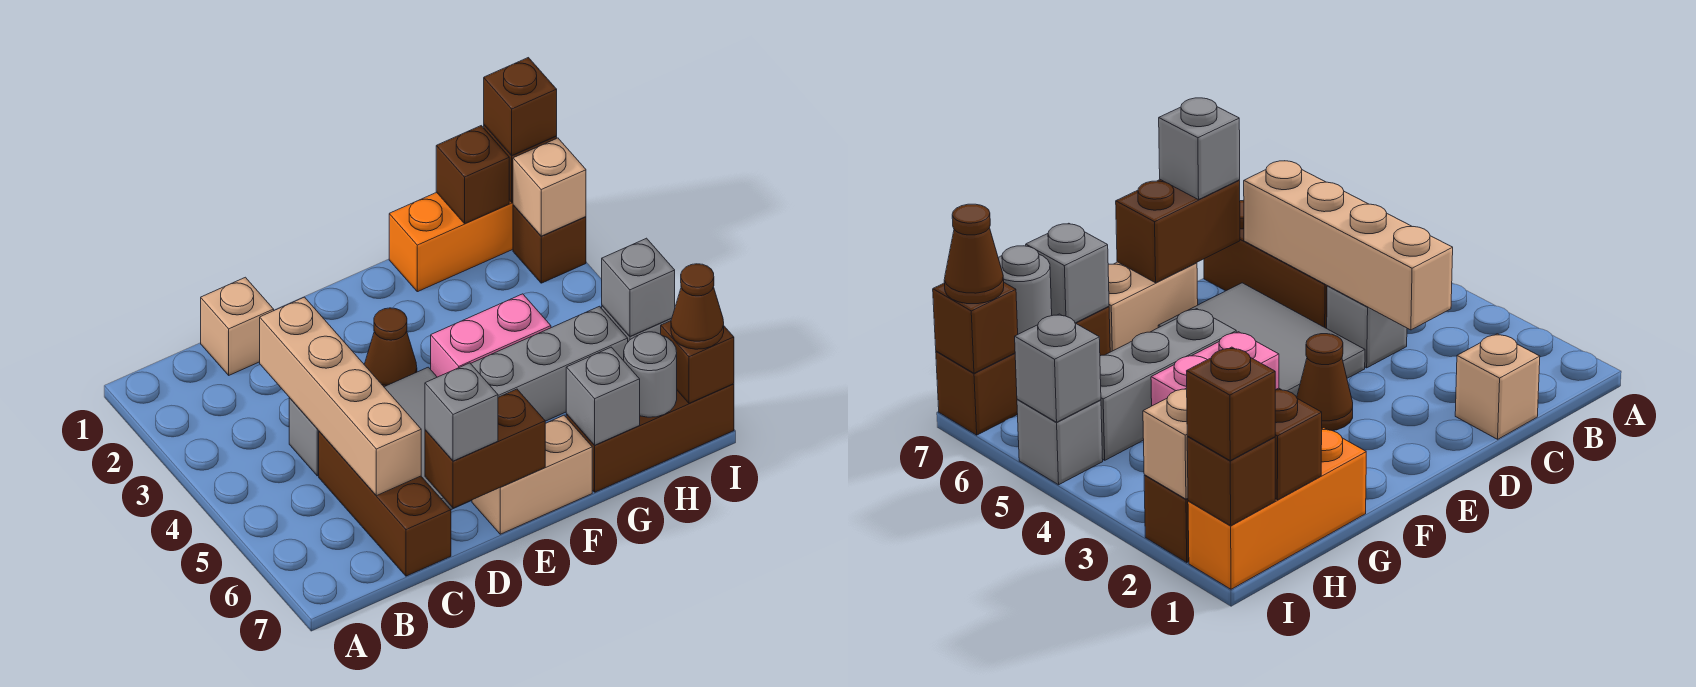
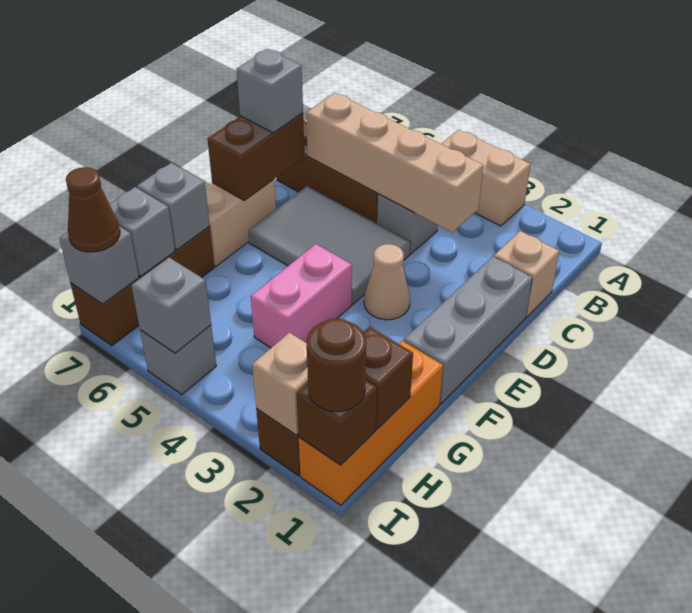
none -> tan 1x2 brick [441,130,530,226]
brown 1x1 cone [364,308,417,387] -> tan 1x1 cone [364,244,410,320]
grey 1x3 brick [471,306,628,421] -> grey 1x3 brick moved to [404,257,532,404]
grey 1x1 round brick [624,332,677,417] -> grey 1x1 brick [110,187,175,276]
brown 1x1 brick [484,58,557,156] -> brown 1x1 round brick [306,318,366,412]
brown 1x1 brick [661,321,734,403] -> grey 1x1 brick [59,226,139,304]

